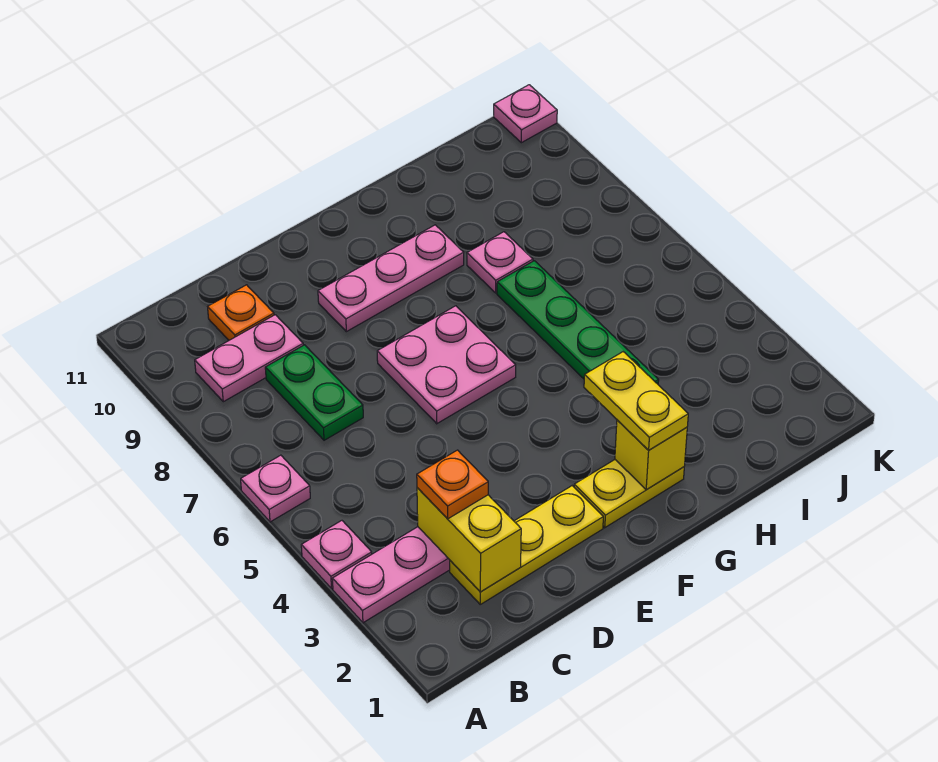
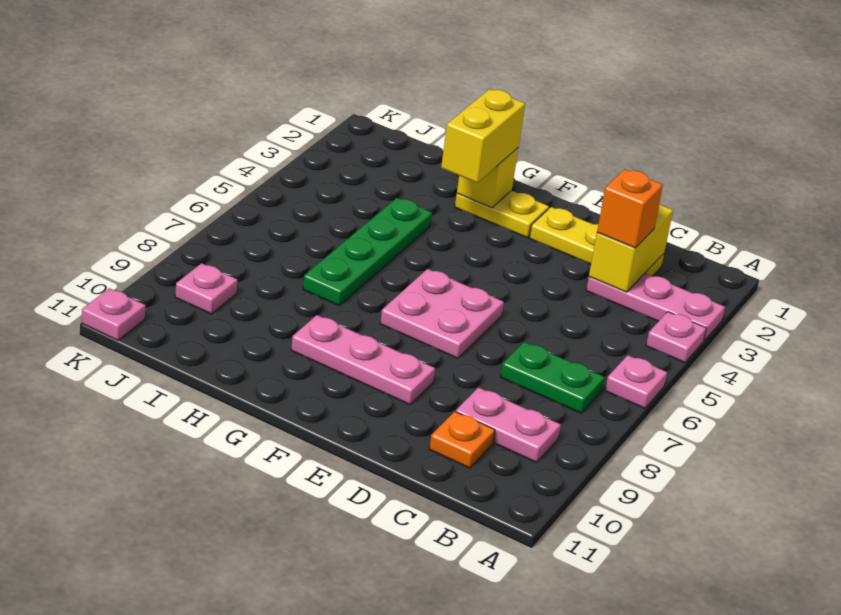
orange 1x1 plate [417,450,488,519] -> orange 1x1 brick [597,169,663,248]
green 1x2 plate [265,345,363,440] -> green 1x2 plate turned to [501,342,605,413]
yellow 1x2 plate [584,352,688,450] -> yellow 1x2 brick [441,89,525,183]
pink 1x1 plate [467,232,533,293] -> pink 1x1 plate moved to [175,263,237,314]

